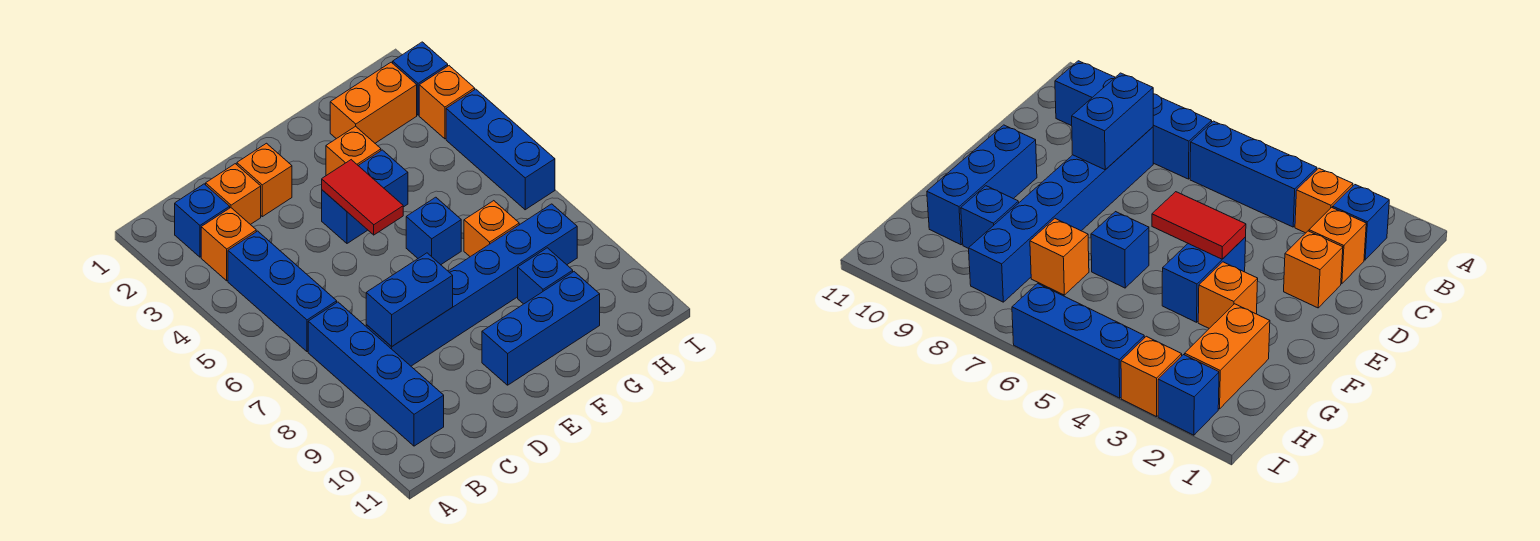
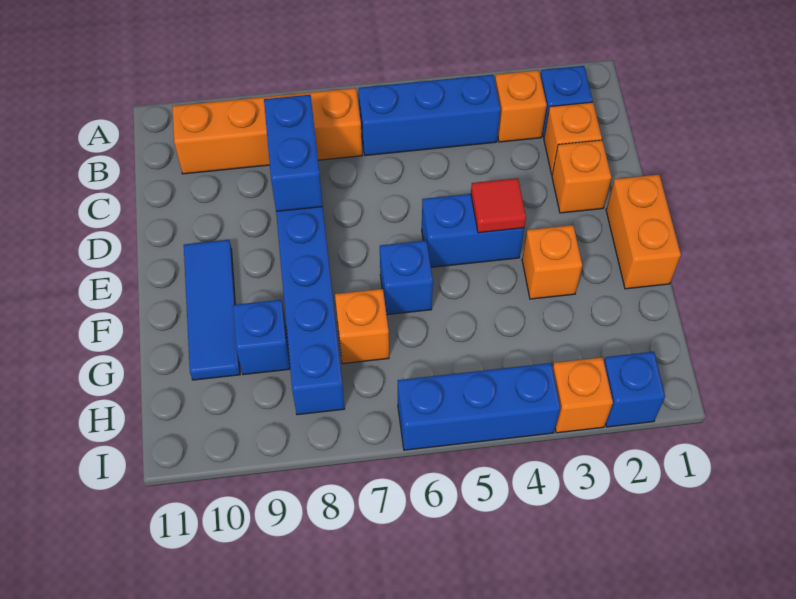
blue 1x4 brick [308,302,444,446] -> orange 1x4 brick [172,88,362,174]
blue 1x2 brick [322,150,408,243] -> blue 1x2 brick turned to [422,194,524,267]
red 1x2 tile [322,160,403,235] -> red 1x1 tile [471,178,526,233]
blue 1x3 brick [482,272,600,385] -> blue 1x3 tile [184,240,240,380]
orange 1x2 brick [330,62,417,143] -> orange 1x2 brick moved to [606,174,681,289]

